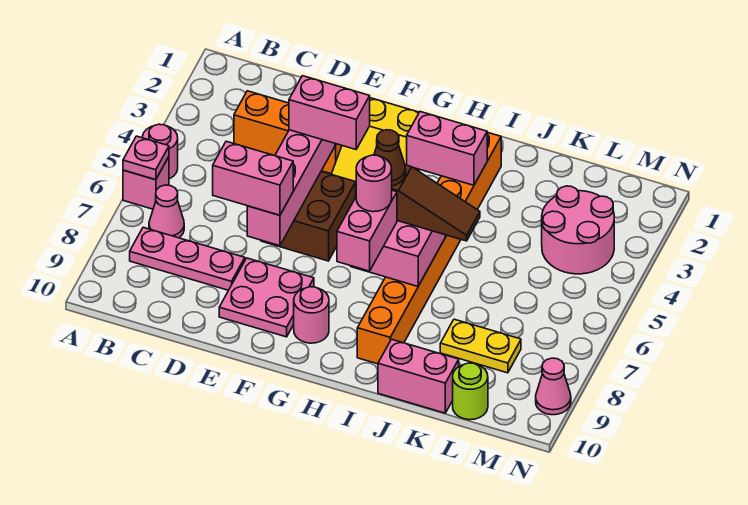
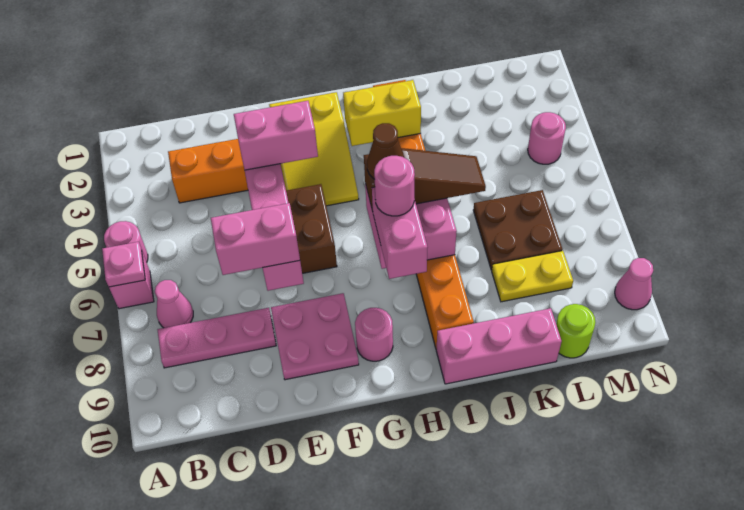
pink 1x2 brick [407,112,487,185] -> yellow 1x2 brick [343,80,421,146]
pink 1x2 brick [378,339,459,413] -> pink 1x3 brick [436,308,562,384]
none -> brown 2x2 plate [473,190,563,270]
pink 2x2 round brick [542,186,614,274] -> pink 1x1 round brick [528,112,566,164]

